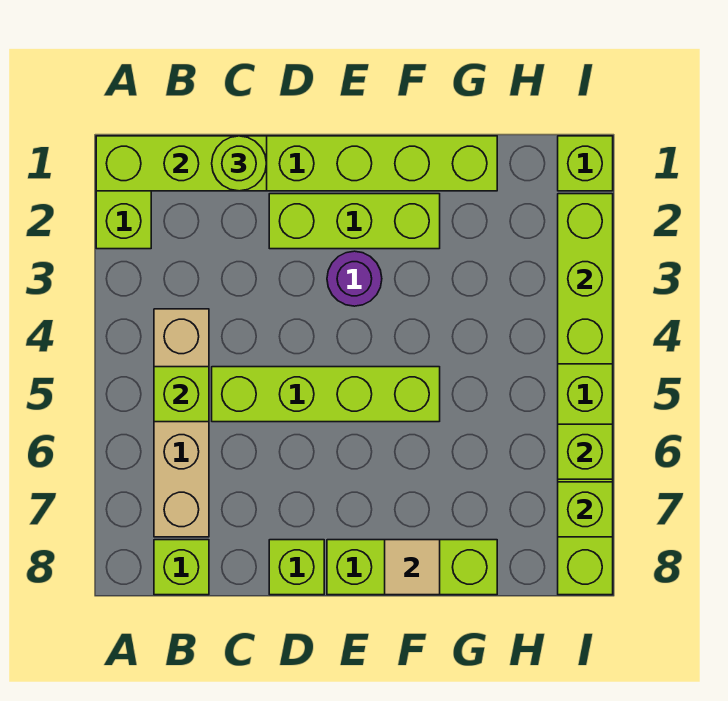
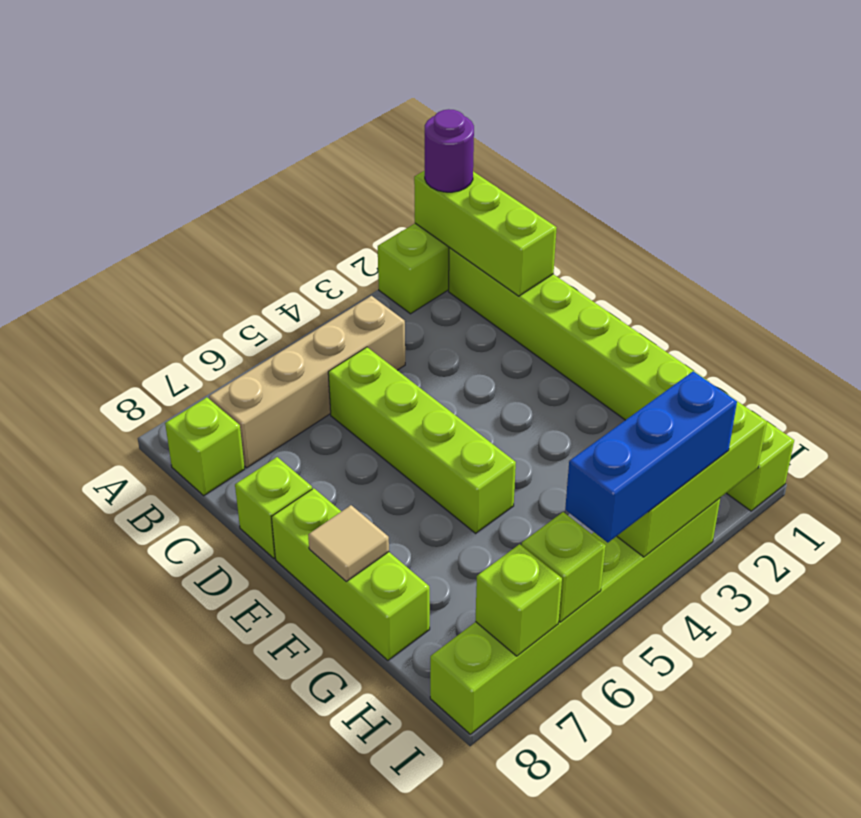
lime 1x1 brick [154,367,209,422] -> none
lime 1x1 round brick [212,136,267,191] -> none
lime 1x3 brick [269,194,440,249] -> none
purple 1x1 round brick [327,251,382,306] -> purple 1x1 round brick moved to [425,109,474,192]
none -> blue 1x3 brick [565,371,737,543]

